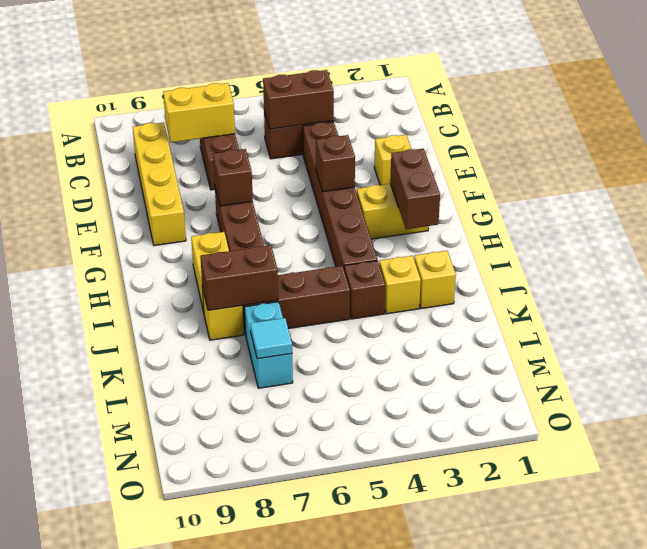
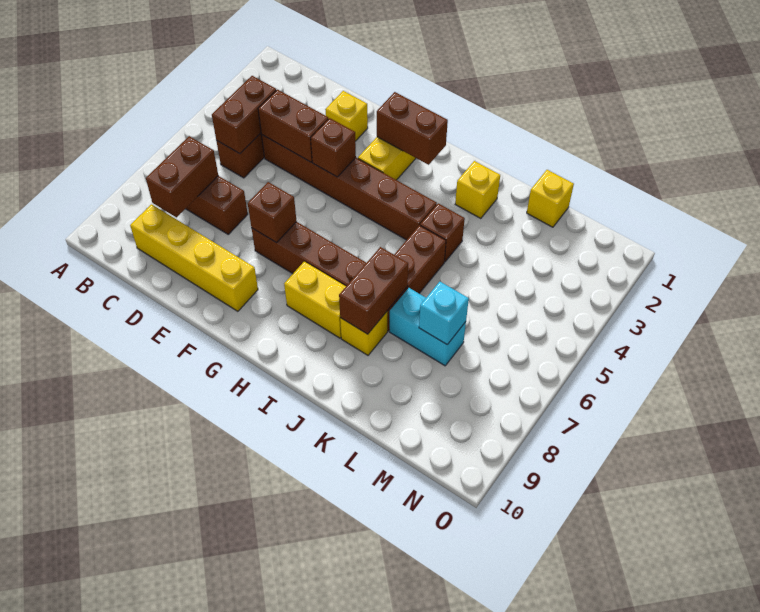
yellow 1x2 brick [163,83,235,142] -> brown 1x2 brick [146,136,218,217]
none -> brown 1x2 brick [258,90,328,162]
yellow 1x1 brick [379,256,421,314] -> yellow 1x1 brick moved to [527,170,574,227]
cyan 1x1 tile [250,318,292,359] -> cyan 1x1 brick [419,282,469,345]

